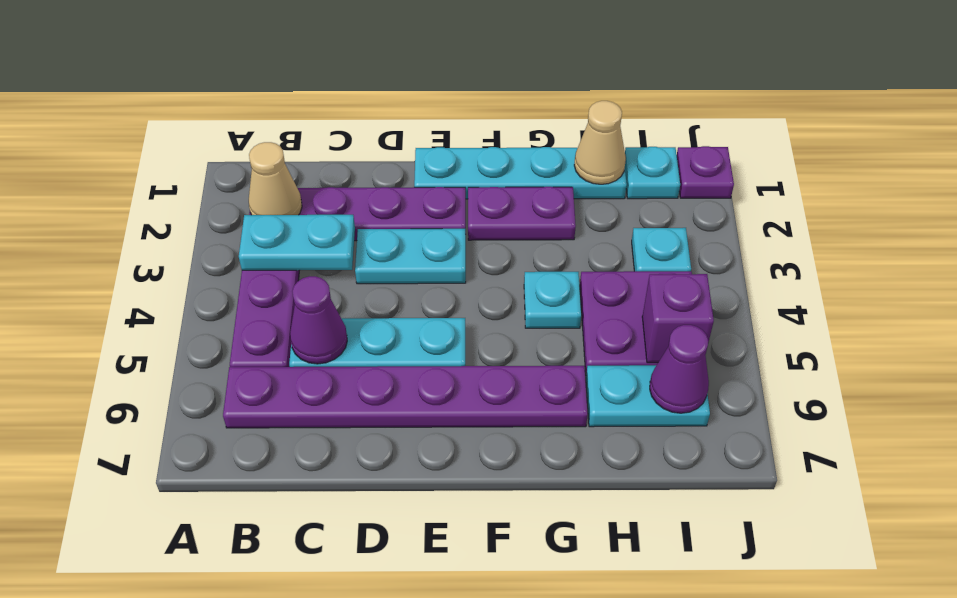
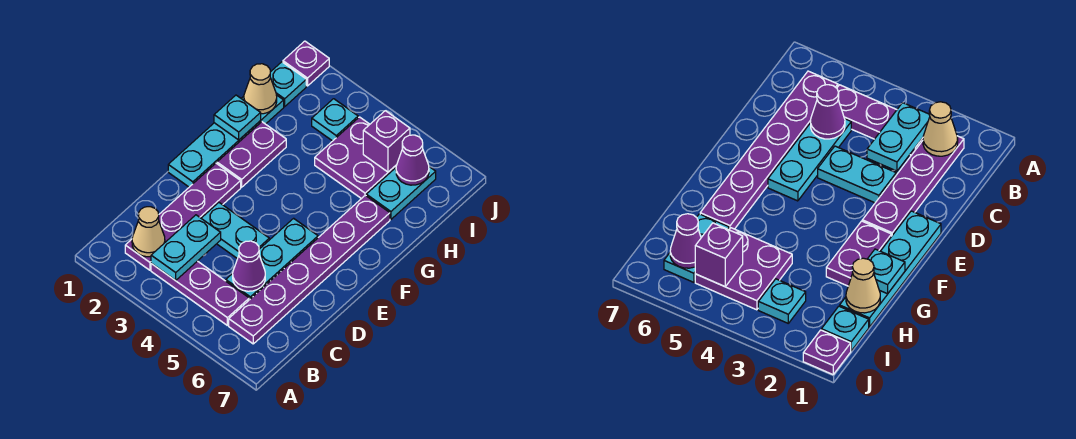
cyan 1x2 plate [355,229,466,284] -> cyan 1x2 plate turned to [201,203,269,259]
cyan 1x1 plate [524,272,581,328] -> cyan 1x1 plate moved to [214,95,261,140]

